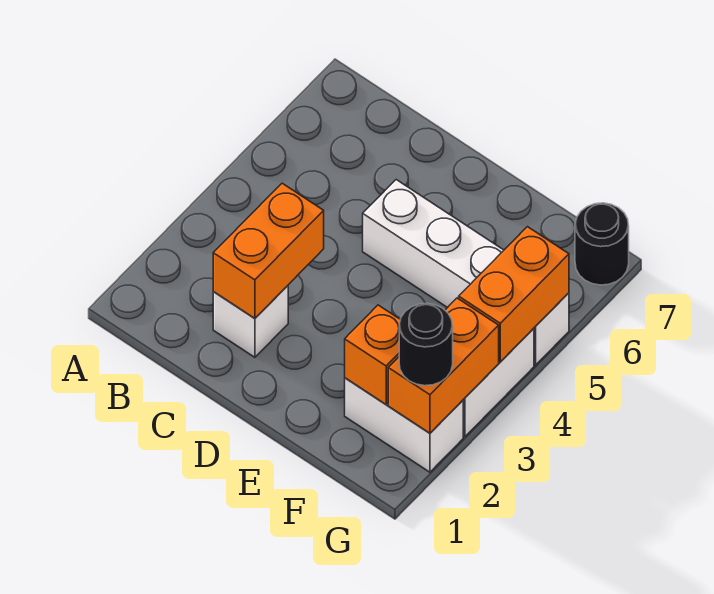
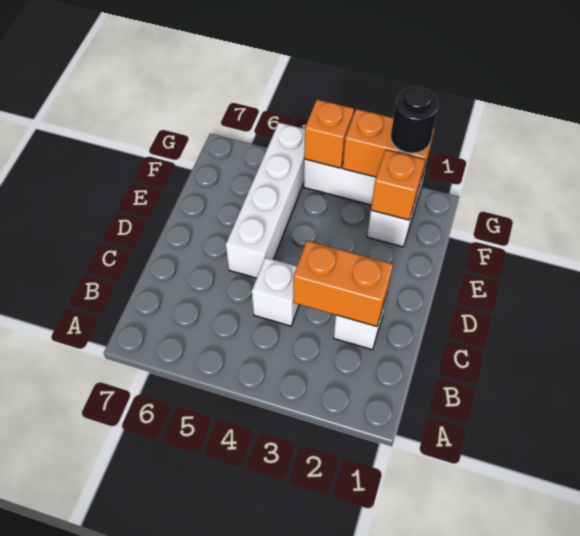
none -> white 1x1 brick [252,257,299,326]
orange 1x2 brick [459,227,569,362] -> orange 1x1 brick [304,100,354,168]
black 1x1 round brick [575,203,629,285] -> none

